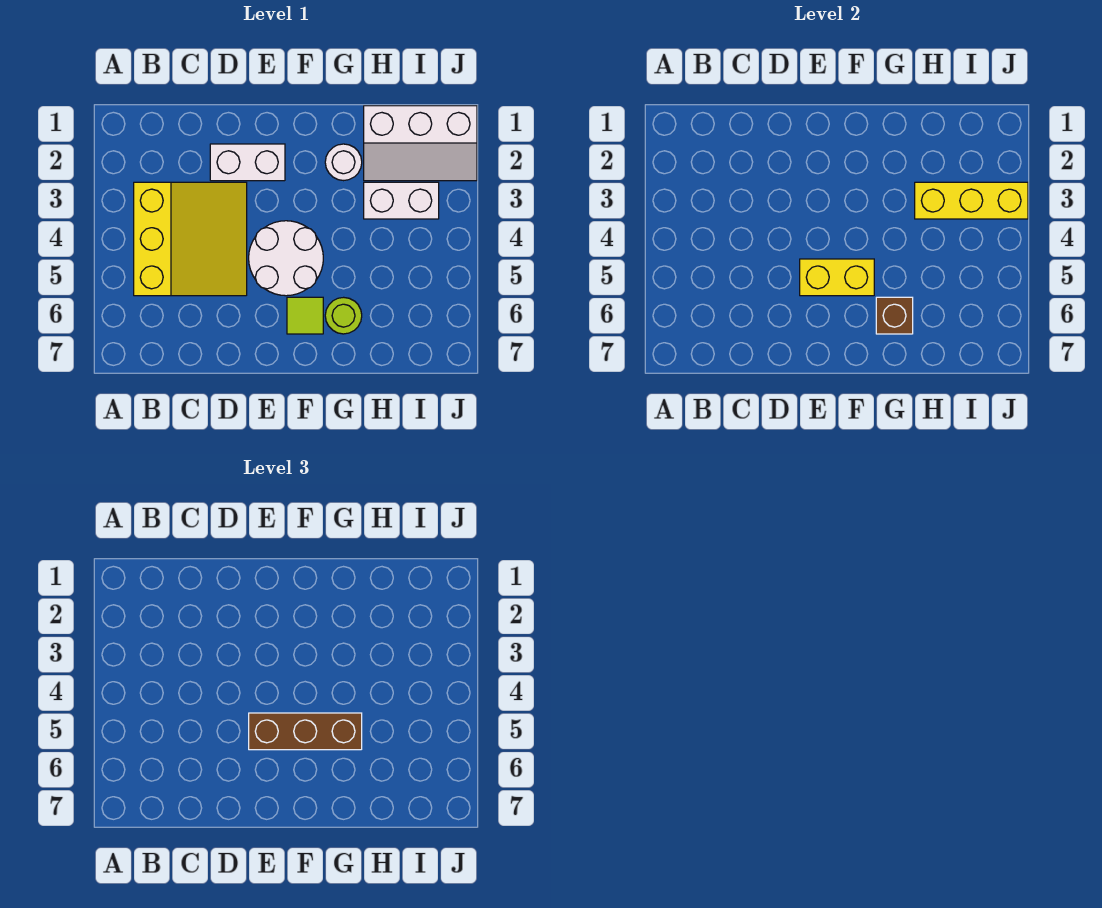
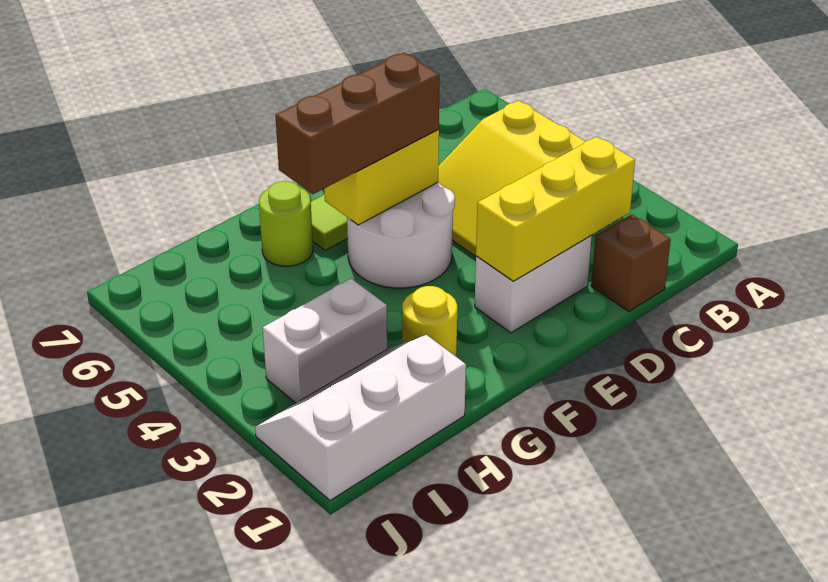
white 1x1 round brick [325,144,362,181] -> yellow 1x1 round brick [402,286,457,356]
brown 1x1 brick [876,297,913,334] -> brown 1x1 brick moved to [591,214,671,312]
yellow 1x3 brick [915,182,1028,219] -> yellow 1x3 brick moved to [476,137,635,281]

